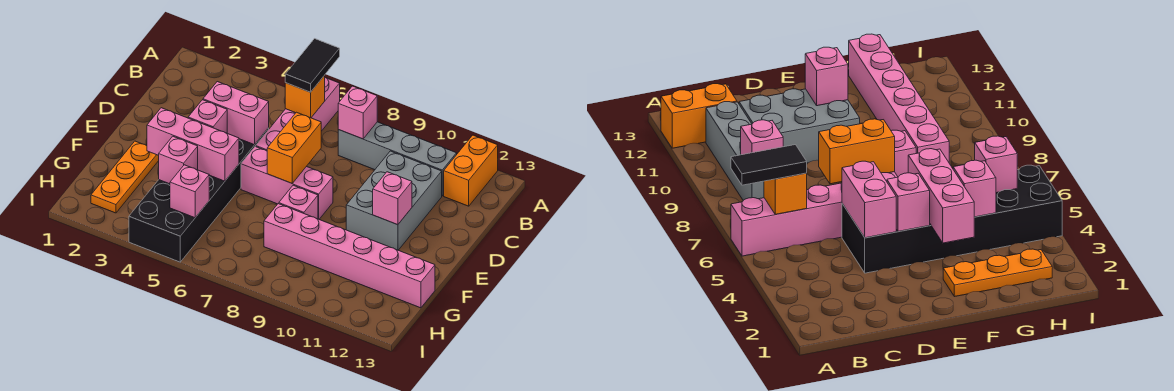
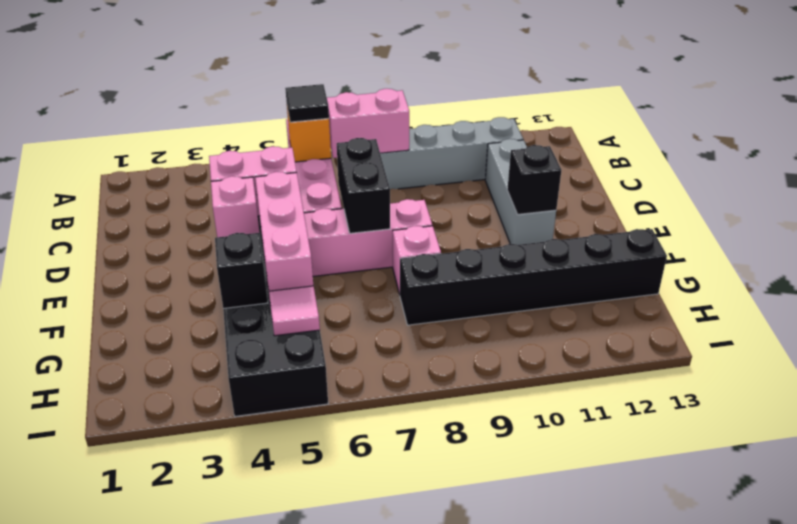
black 1x2 tile [285,39,340,92] -> black 1x1 tile [285,84,329,122]
orange 1x2 brick [444,135,498,206] -> none
pink 1x1 brick [338,86,377,139] -> pink 1x2 brick [327,89,409,158]
grey 2x3 brick [346,151,442,250] -> grey 1x3 brick [485,139,556,245]
orange 1x2 brick [267,112,321,183] -> black 1x2 brick [337,138,390,233]
pink 1x1 brick [373,172,412,225] -> black 1x1 brick [507,145,561,215]
orange 1x3 plate [91,141,159,213] -> none
pink 1x3 brick [147,108,239,181] -> pink 1x3 brick turned to [255,172,313,291]
pink 1x1 brick [159,136,198,184] -> black 1x1 brick [215,233,268,309]
pink 1x6 brick [264,204,435,308] -> black 1x6 brick [400,229,667,325]
pink 1x1 brick [170,165,209,218] -> pink 1x1 tile [269,286,320,336]

